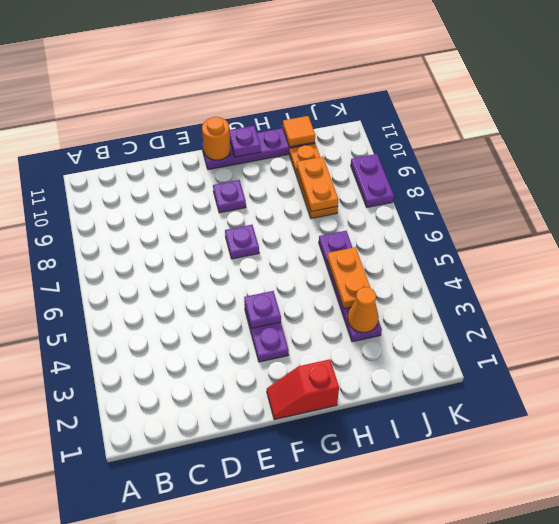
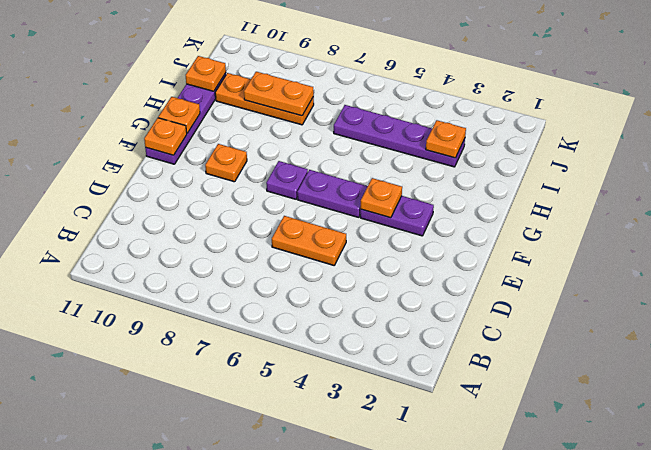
red 1x2 slope [267,359,339,420] -> none
purple 1x1 plate [244,291,281,328] -> orange 1x1 plate [361,178,402,218]
purple 1x1 plate [213,180,246,213] -> orange 1x1 plate [205,144,247,182]
orange 1x1 round brick [202,117,231,160] -> orange 1x1 plate [144,118,187,155]
purple 1x1 plate [229,126,261,157] -> orange 1x1 plate [158,97,200,133]
orange 1x1 cone [348,287,379,333] -> orange 1x1 plate [426,120,466,158]
orange 1x2 plate [327,247,370,309] -> orange 1x2 plate moved to [272,216,346,265]
orange 1x1 tile [283,116,315,147] -> orange 1x1 plate [186,56,226,91]
purple 1x2 plate [351,154,394,207] -> purple 1x2 plate moved to [297,170,368,217]

